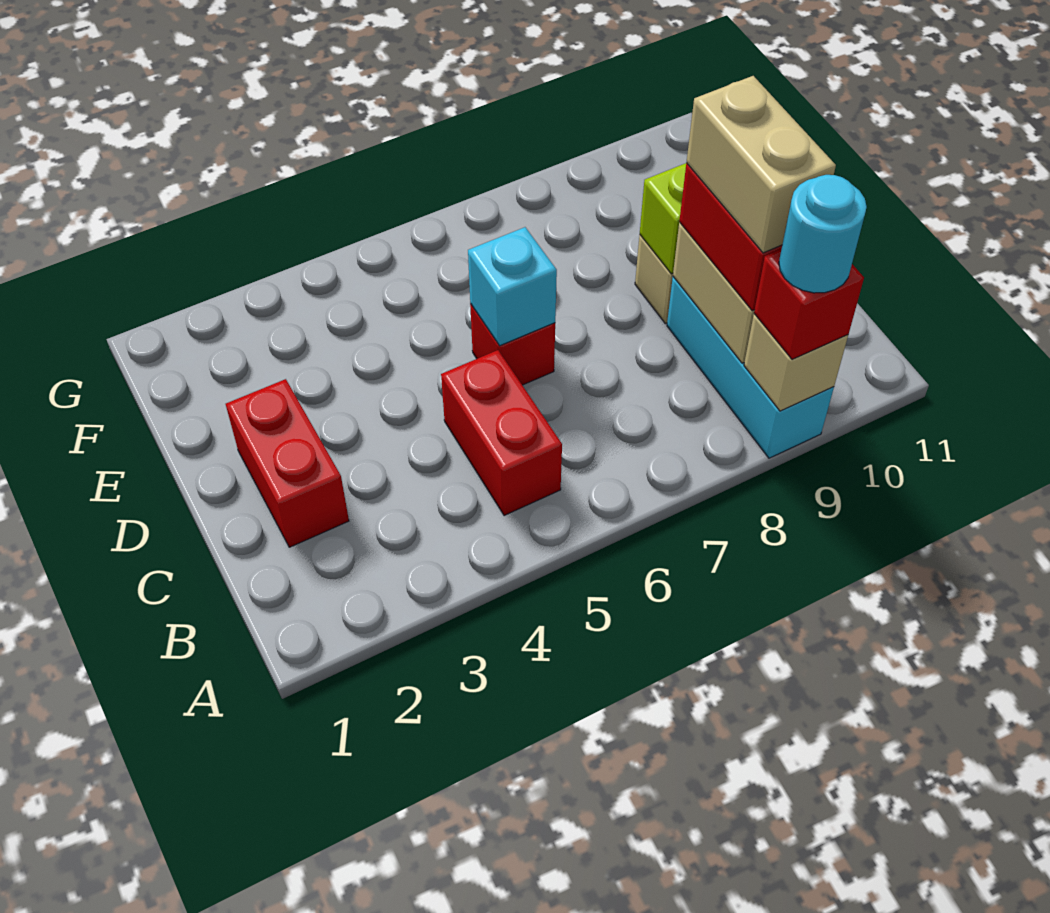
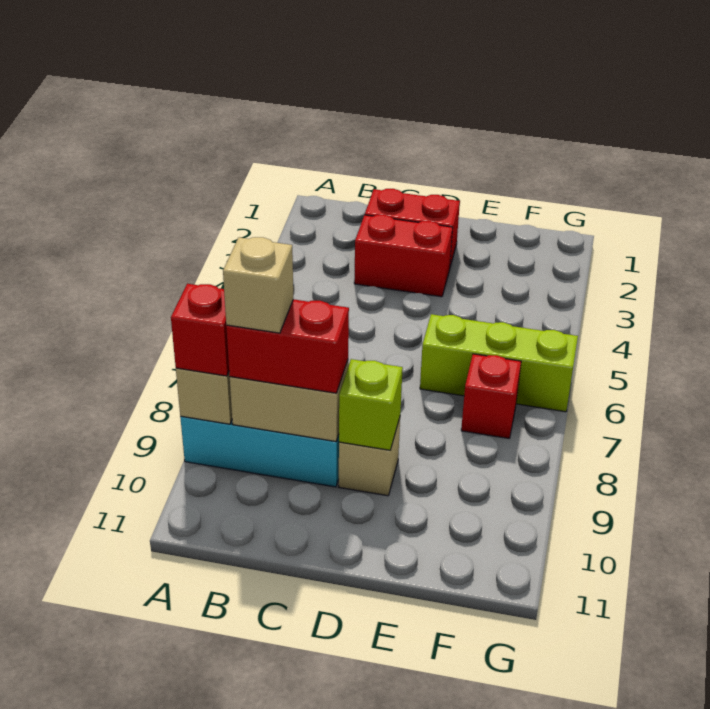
cyan 1x1 round brick [779,175,867,293] -> none
red 1x2 brick [441,350,562,516] -> red 1x2 brick moved to [354,215,453,297]
tan 1x2 brick [686,76,836,253] -> tan 1x1 brick [223,237,293,333]
red 1x1 brick [470,304,555,385] -> red 1x1 brick moved to [461,354,521,438]
cyan 1x1 brick [468,227,557,346] -> none
none -> lime 1x3 brick [420,314,578,412]

